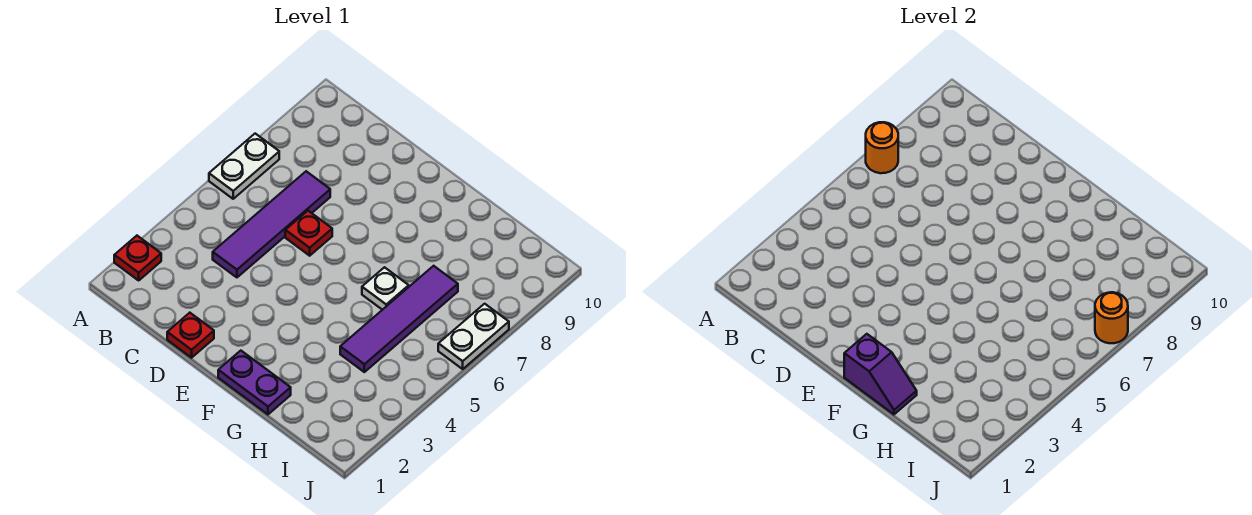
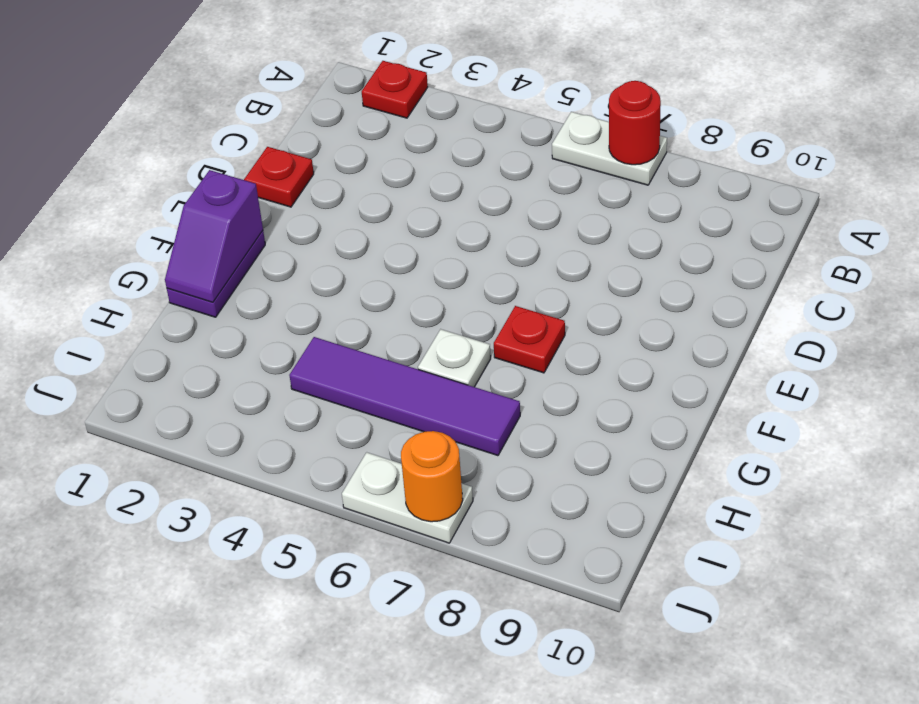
orange 1x1 round brick [866,122,898,173] -> red 1x1 round brick [609,81,661,165]
purple 1x4 tile [213,171,330,277] -> none
red 1x1 plate [285,211,332,256] -> red 1x1 plate moved to [494,306,565,373]

